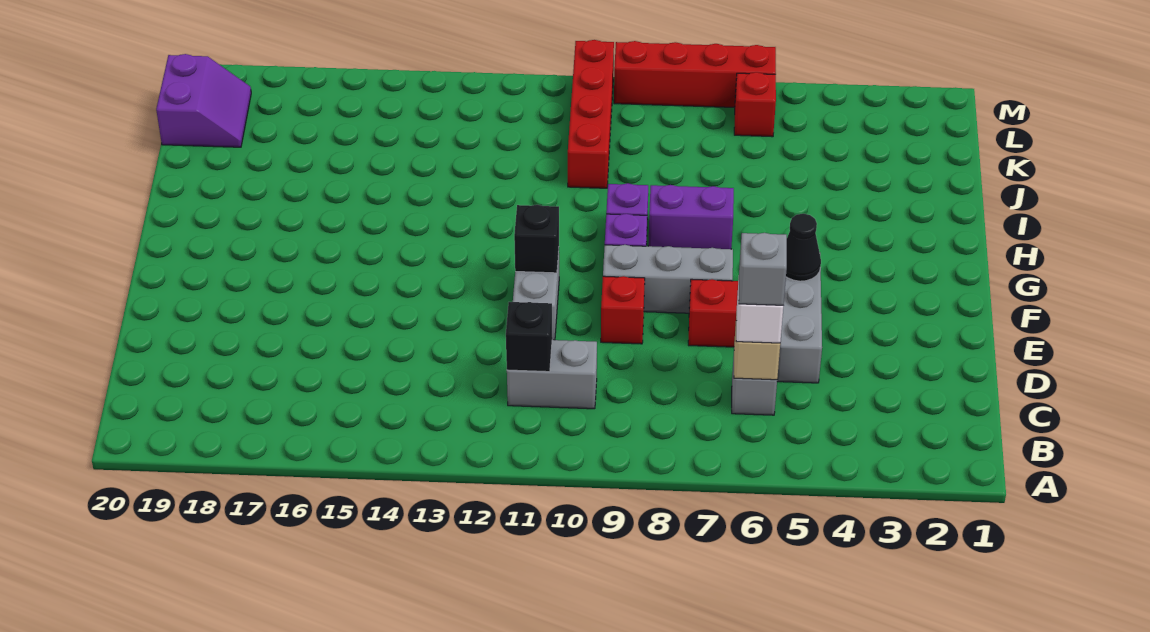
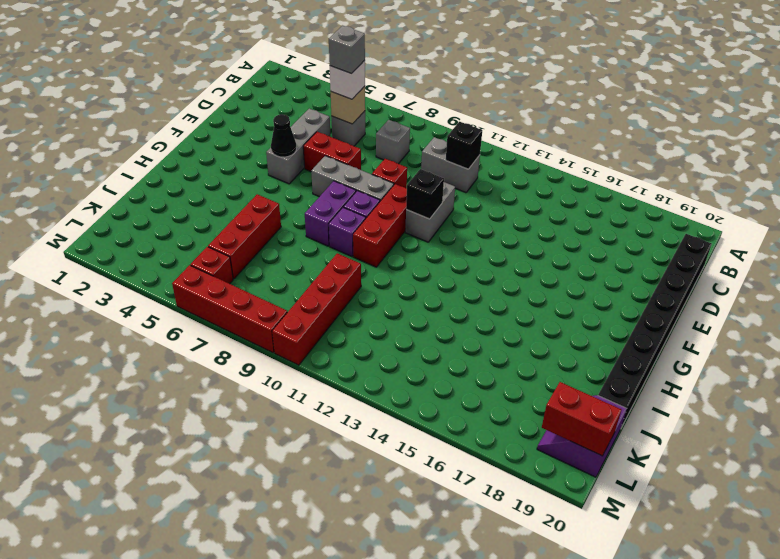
none -> grey 1x1 brick [376,120,410,164]
none -> black 1x8 brick [598,234,712,427]
none -> red 1x3 brick [353,184,407,267]
purple 1x2 brick [648,185,734,249] -> purple 1x2 brick turned to [305,181,356,246]
none -> red 1x3 brick [208,194,281,279]
none -> red 1x2 brick [542,382,621,456]

